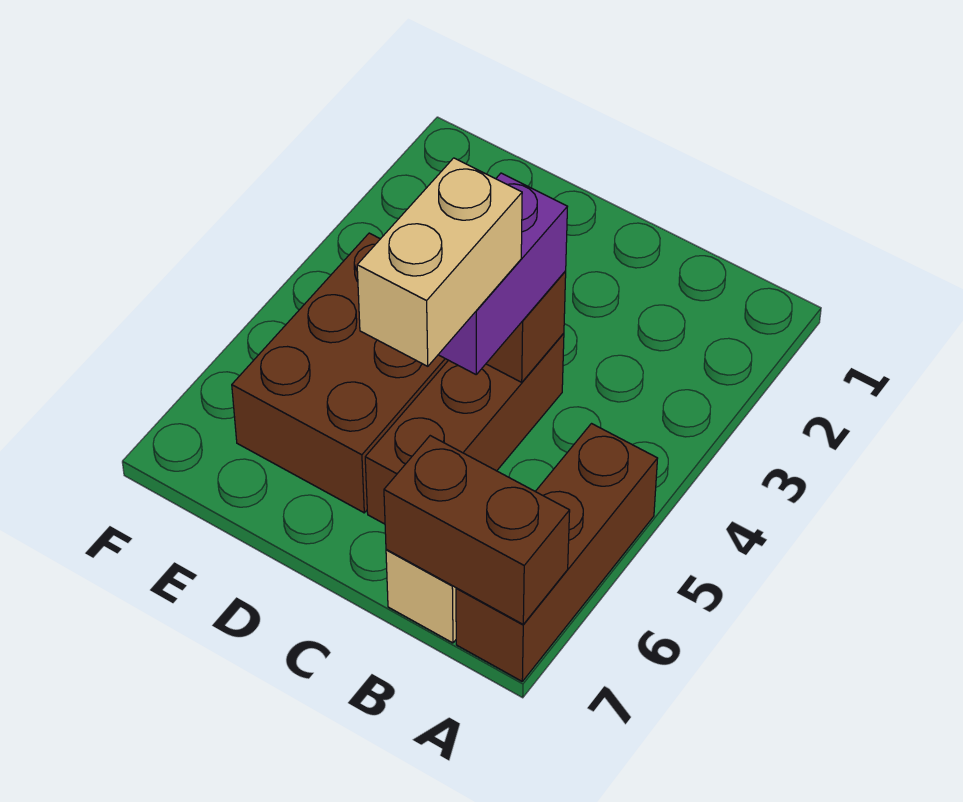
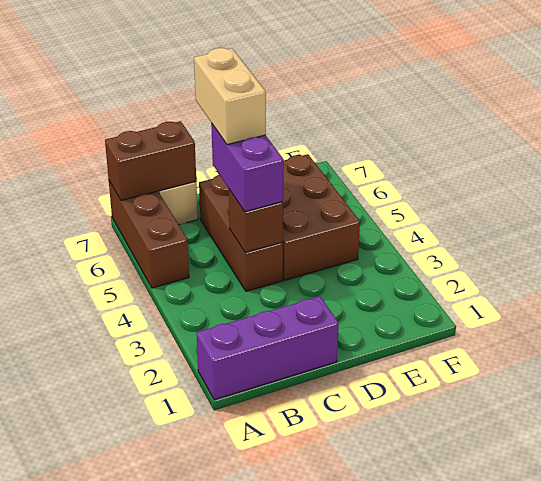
none -> purple 1x3 brick [197,296,339,400]

